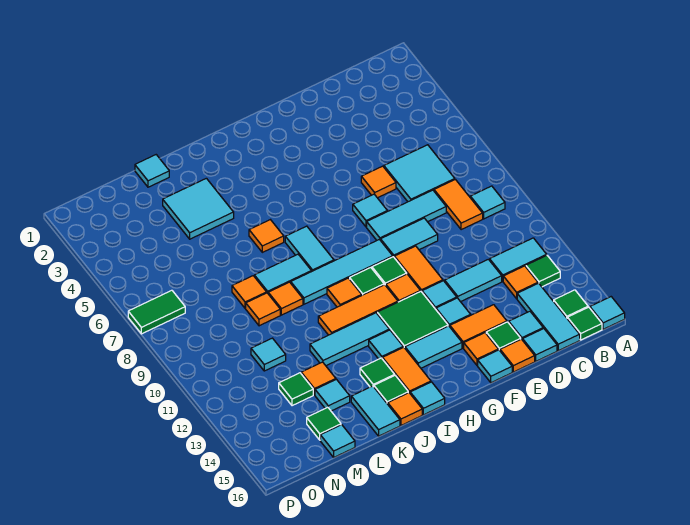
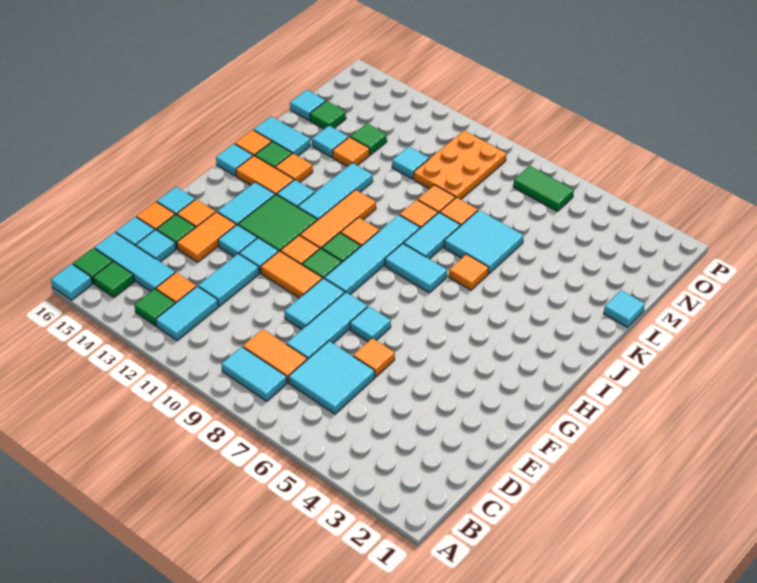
cyan 1x1 tile [470,186,505,219] -> cyan 1x2 tile [222,347,287,401]
green 1x1 tile [360,358,395,387] -> orange 1x1 tile [275,153,313,182]
cyan 2x2 tile [163,178,234,239] -> cyan 2x2 tile moved to [444,210,524,274]
none -> orange 2x3 plate [413,130,506,199]
green 1x2 tile [128,290,185,334] -> green 1x2 tile turned to [513,166,574,211]

